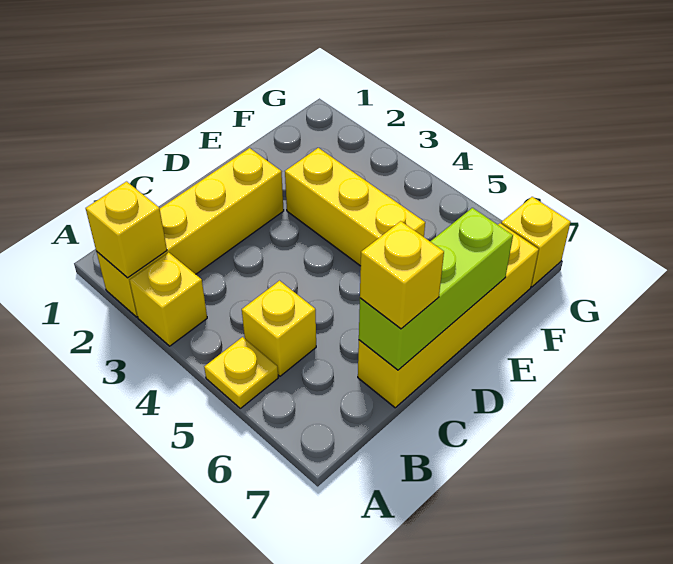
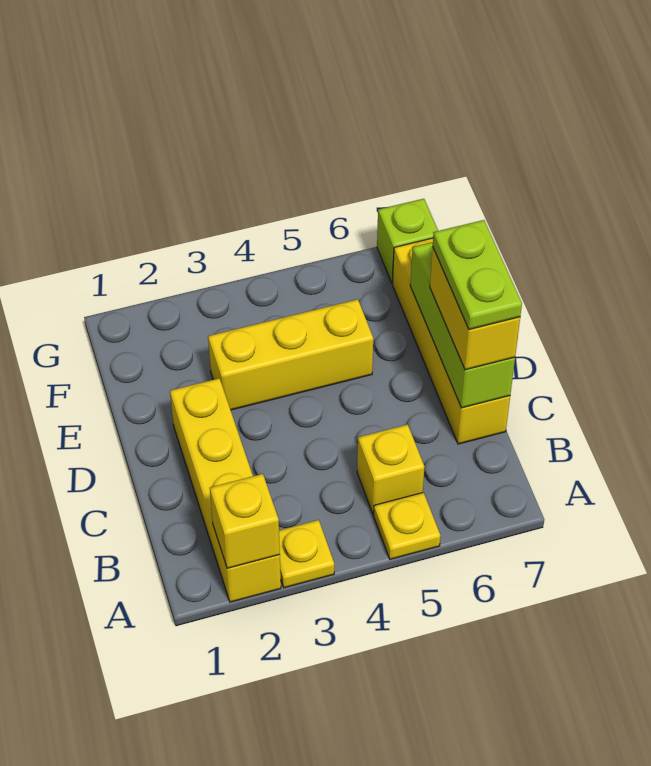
yellow 1x1 brick [130,252,207,346] -> yellow 1x1 plate [279,520,334,588]
yellow 1x1 brick [360,221,444,329] -> yellow 1x2 brick [430,247,520,370]
none -> lime 1x2 plate [433,220,522,329]
yellow 1x1 brick [501,197,571,287] -> lime 1x1 brick [377,199,438,283]

